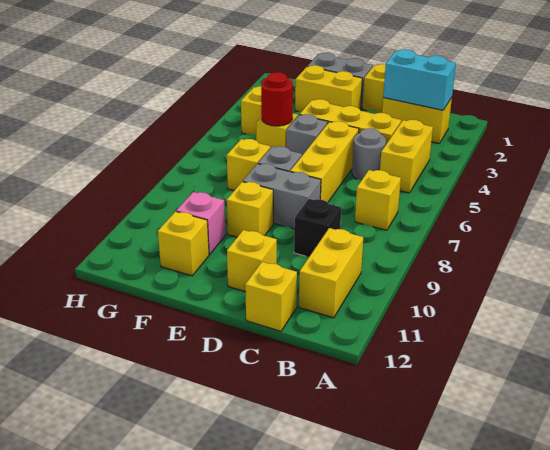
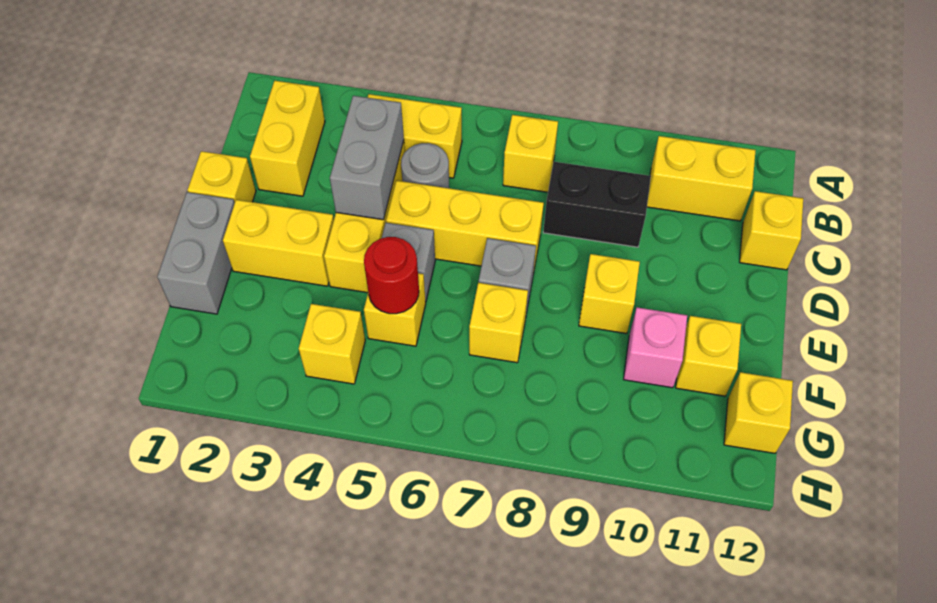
cyan 1x2 brick [383,49,456,110] -> none
black 1x1 brick [294,199,341,257] -> black 1x2 brick [543,162,651,247]
grey 1x2 brick [243,164,321,229] -> grey 1x2 brick moved to [330,96,404,220]
yellow 1x1 brick [227,230,277,292] -> yellow 1x1 brick moved to [724,372,793,453]
yellow 1x2 brick [295,65,362,112] -> yellow 1x2 brick turned to [223,200,334,286]

